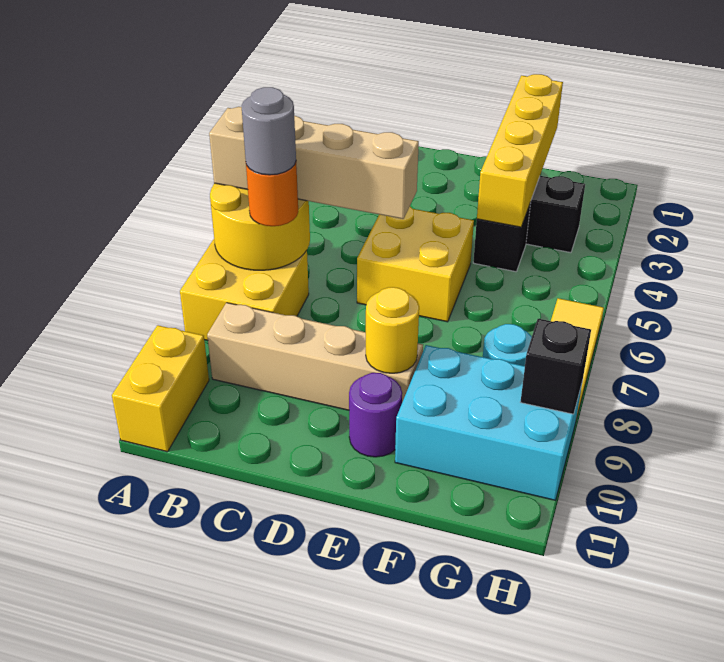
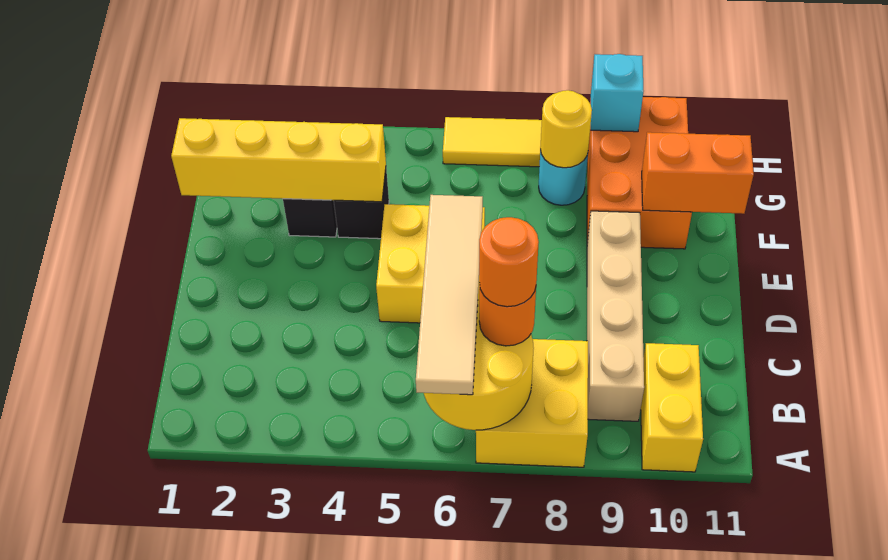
tan 1x4 brick [209,107,419,219] -> tan 1x4 tile [416,195,483,395]
yellow 1x2 brick [112,325,209,452] -> yellow 1x2 brick turned to [641,343,703,472]
grey 1x1 round brick [242,87,296,175] -> orange 1x1 round brick [479,217,539,307]
yellow 1x1 round brick [366,287,419,373] -> yellow 1x1 round brick moved to [540,90,592,168]
purple 1x1 round brick [349,373,402,457] -> none
cyan 2x3 brick [395,345,582,500] -> orange 2x3 brick [587,97,692,249]
none -> orange 1x2 brick [642,132,754,214]
black 1x1 brick [521,319,591,414] -> cyan 1x1 brick [591,54,643,132]

